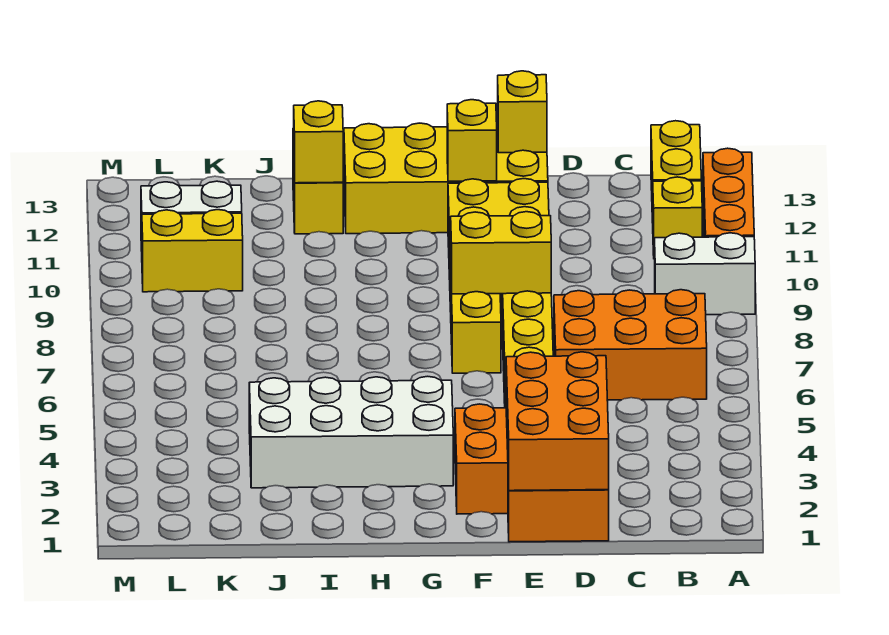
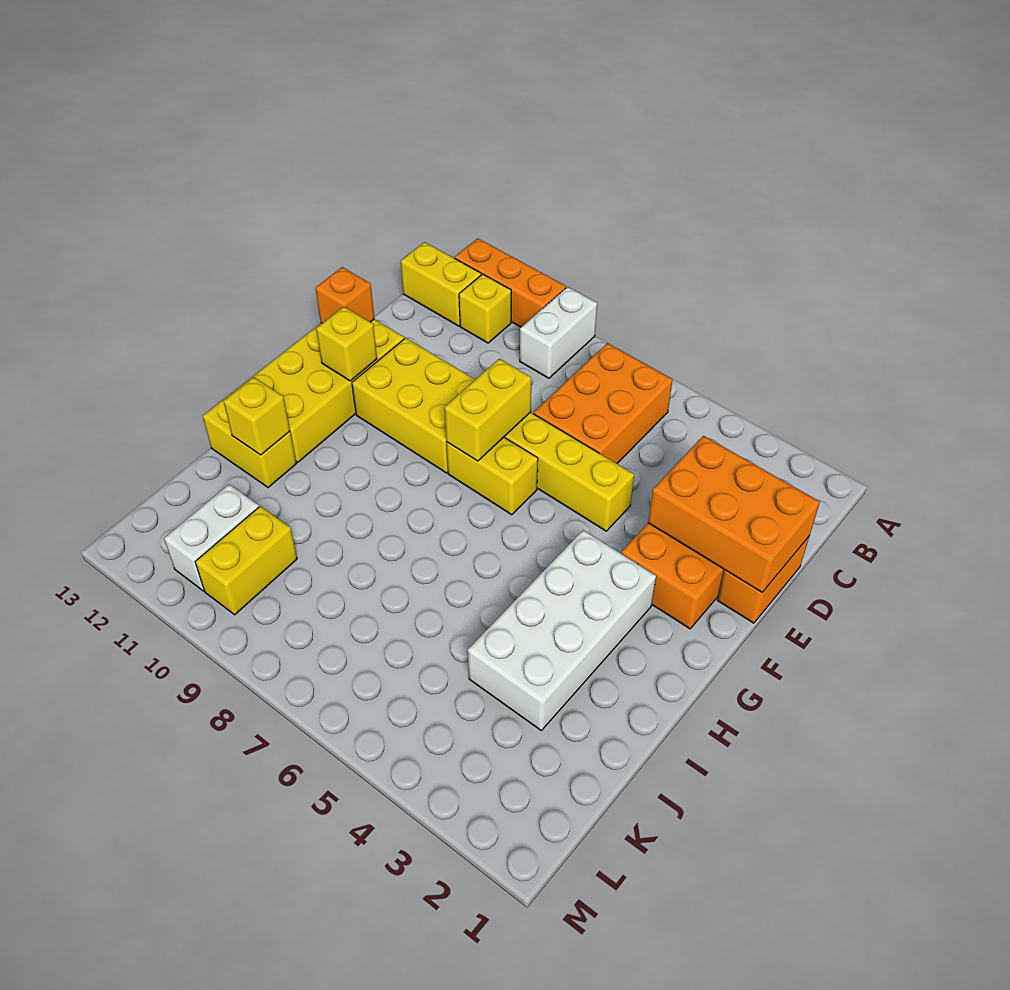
yellow 1x1 brick [498,71,547,153] -> orange 1x1 brick [315,267,374,323]

